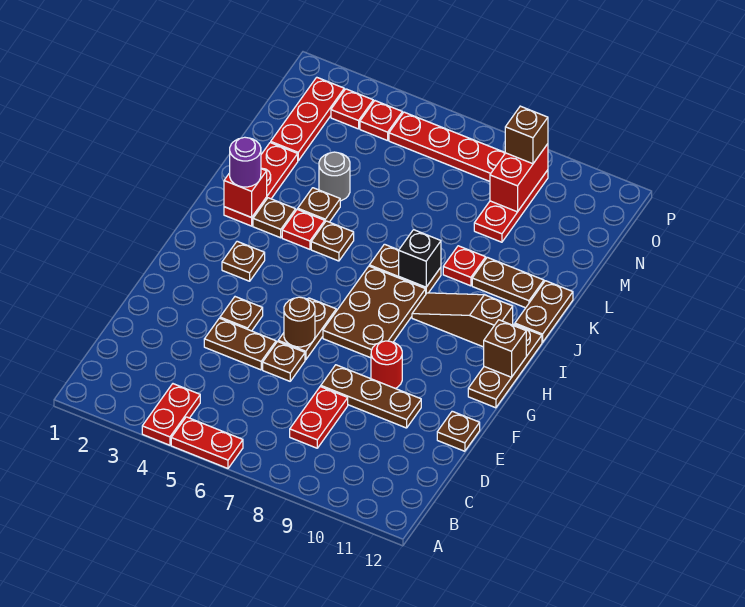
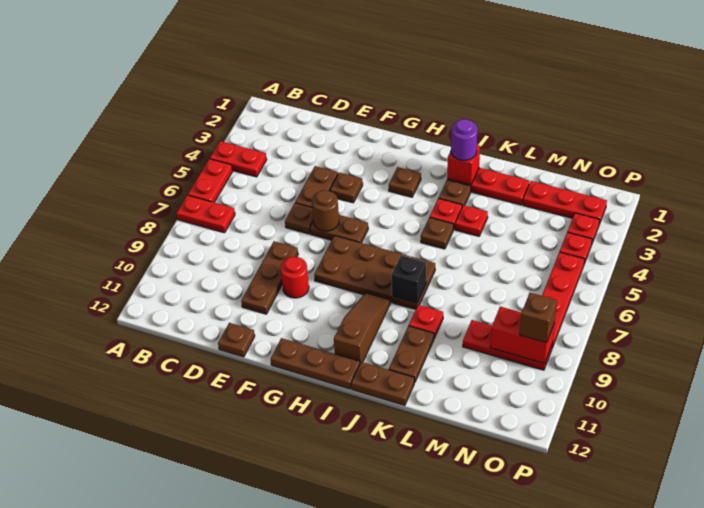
red 1x2 plate [290,386,348,448] -> red 1x2 plate moved to [176,195,235,233]
brown 1x1 brick [484,320,526,377] -> none
brown 1x1 plate [298,188,340,222] -> red 1x1 plate [455,205,488,236]
grey 1x1 round brick [319,152,350,201] -> none

